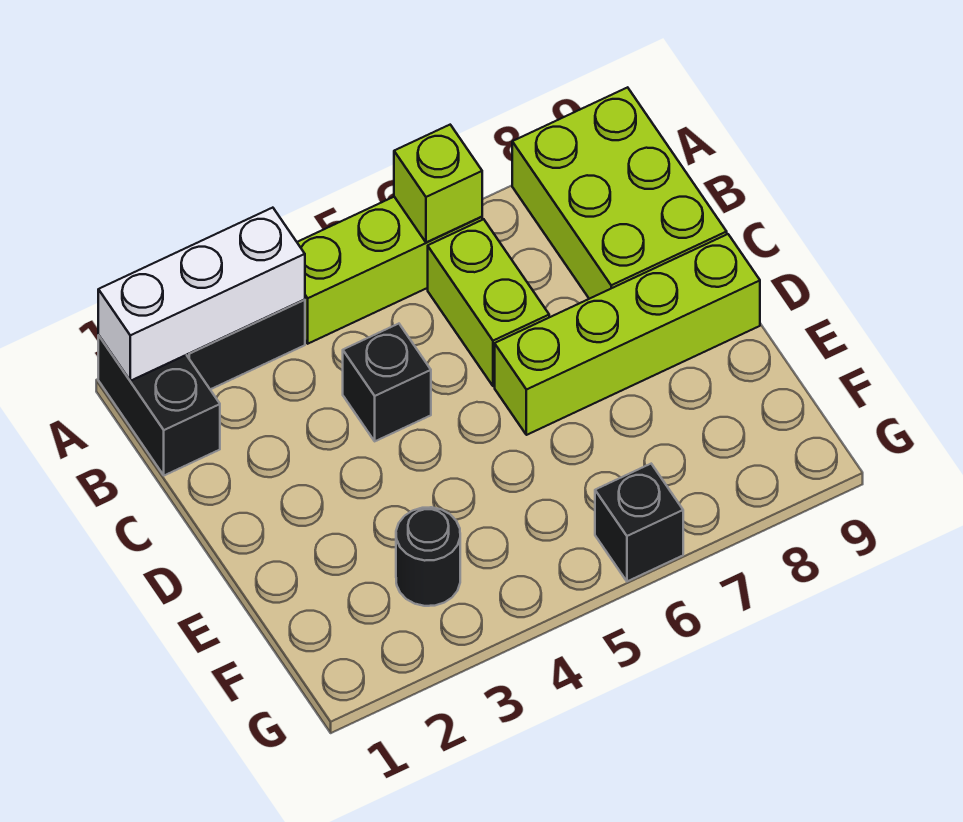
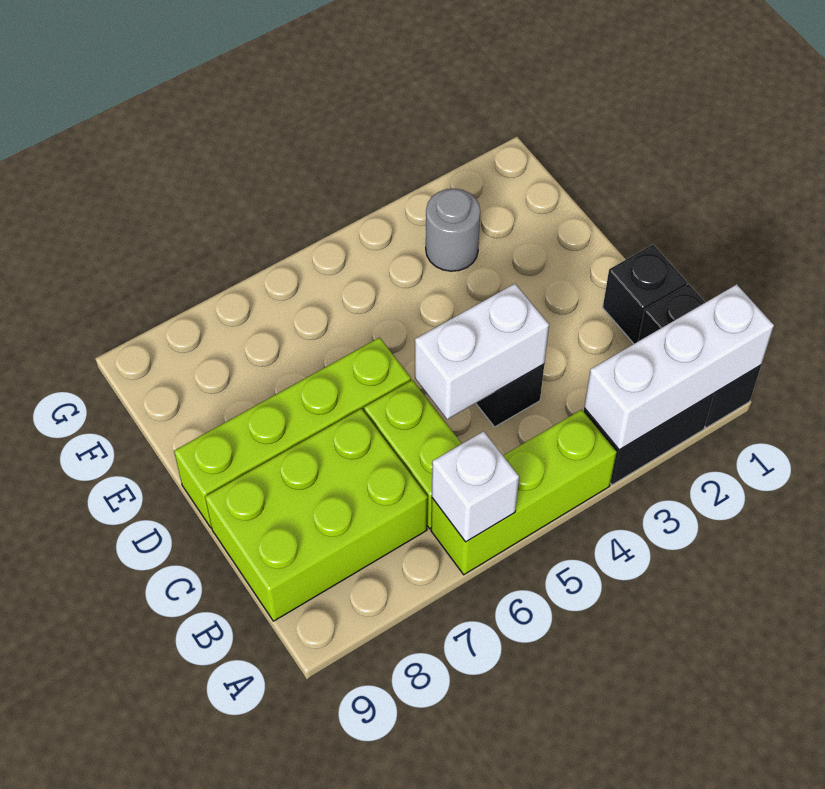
lime 1x1 brick [394,125,482,242] -> white 1x1 brick [432,431,519,542]
lime 2x3 brick [512,87,727,299] -> lime 2x3 brick turned to [205,409,428,621]
none -> white 1x2 brick [415,284,549,419]
black 1x1 round brick [396,507,460,606] -> grey 1x1 round brick [426,189,480,271]
black 1x1 brick [595,464,683,581] -> black 1x1 brick moved to [603,245,687,344]

